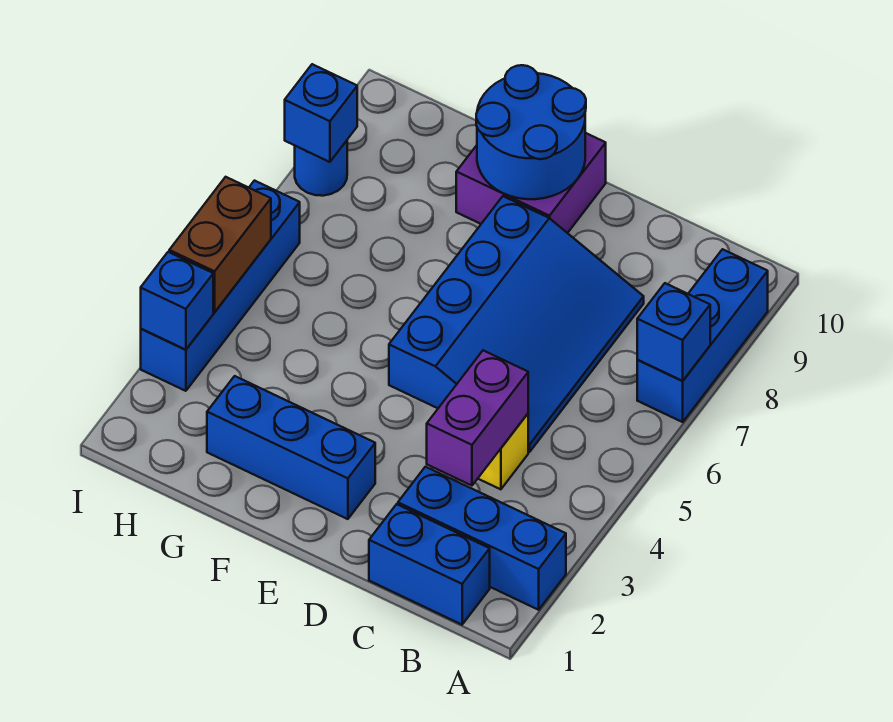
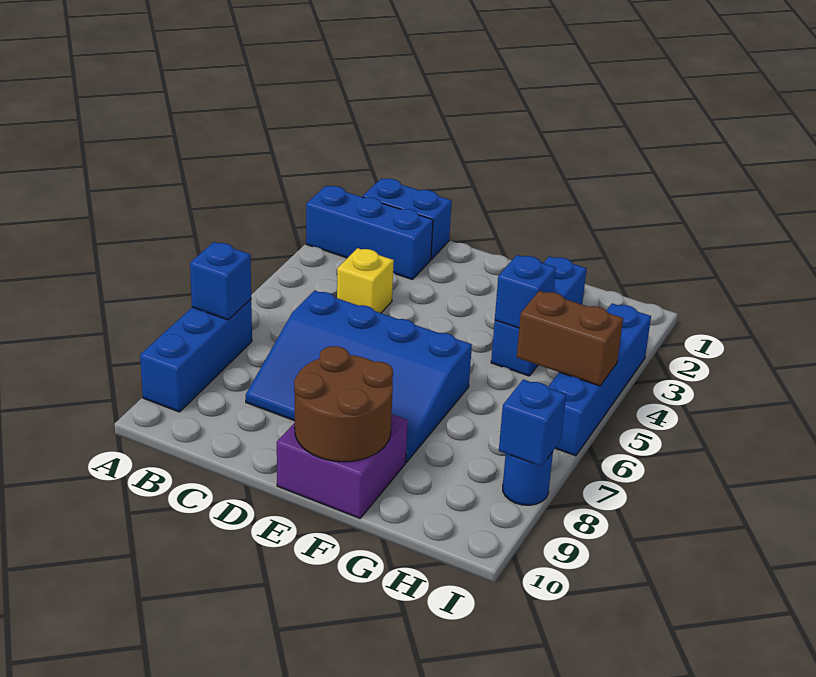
purple 1x2 brick [427,350,528,486] -> none
blue 3x4 slope [389,196,644,452] -> blue 3x4 slope turned to [246,291,472,462]
blue 1x3 brick [207,376,375,519] -> blue 1x3 brick turned to [491,256,586,376]
blue 2x2 round brick [476,65,586,199] -> brown 2x2 round brick [294,346,393,462]
blue 1x1 brick [141,252,213,350] -> blue 1x1 brick moved to [495,255,556,328]
brown 1x2 brick [169,177,271,312] -> brown 1x2 brick turned to [517,291,623,386]

